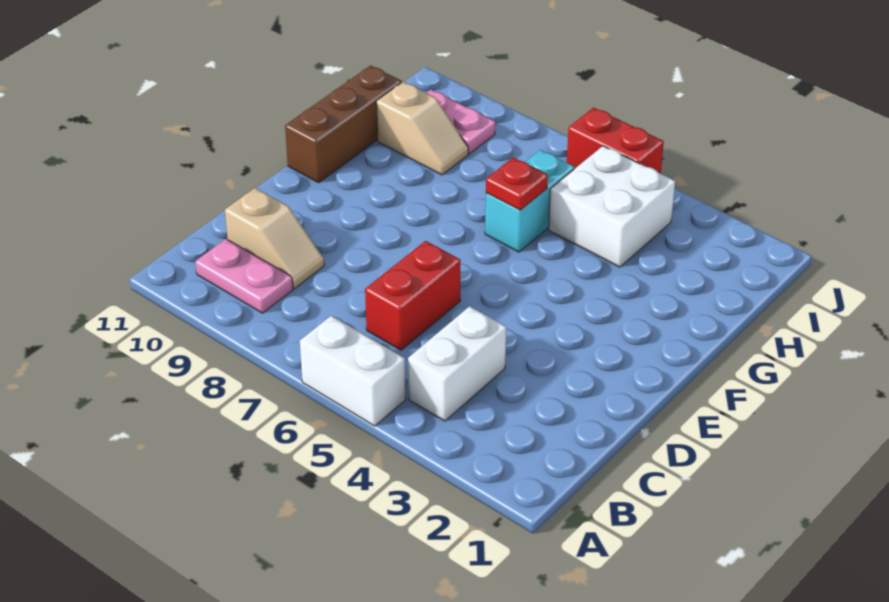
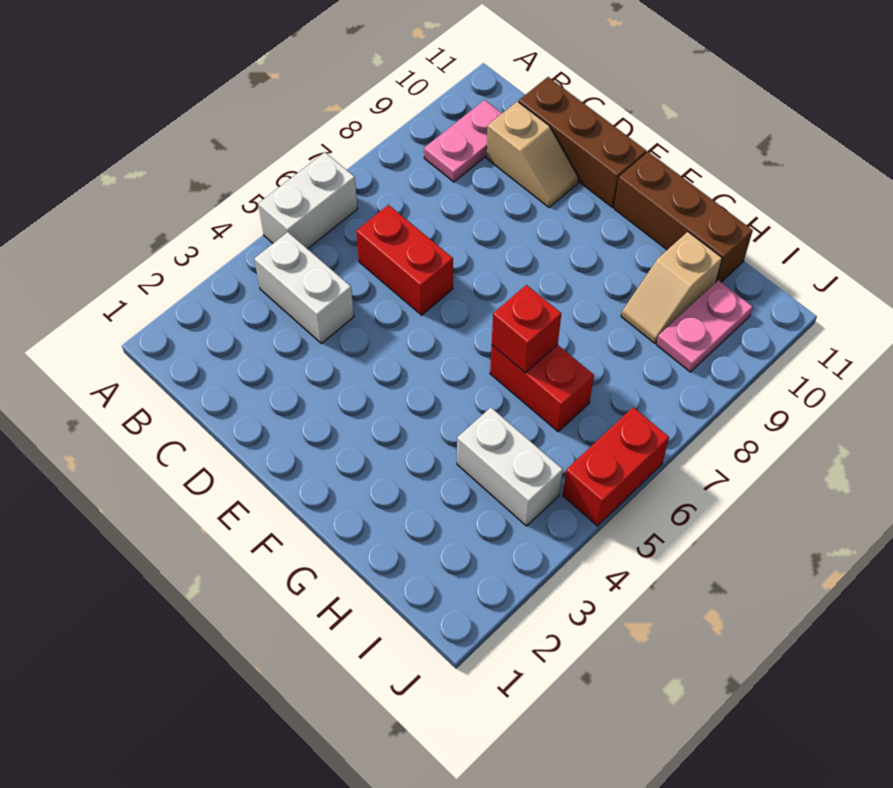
tan 1x2 slope [225,188,324,289] -> tan 1x2 slope turned to [486,101,579,207]
none -> brown 1x3 brick [519,77,646,207]
cyan 1x2 brick [485,150,575,252] -> red 1x2 brick [490,345,594,432]
red 1x1 plate [486,158,548,210] -> red 1x1 brick [492,285,561,373]
white 2x2 brick [548,146,675,267] -> white 1x2 brick [457,408,563,526]

